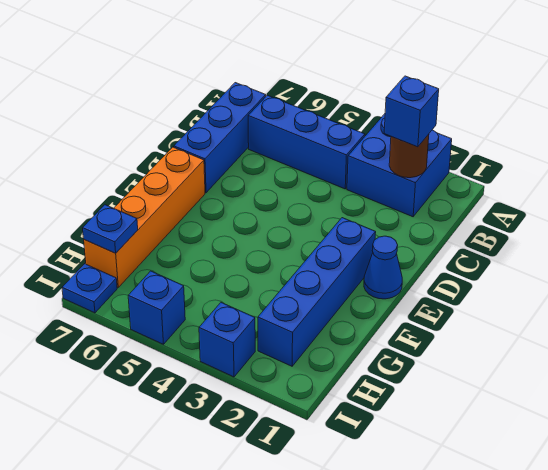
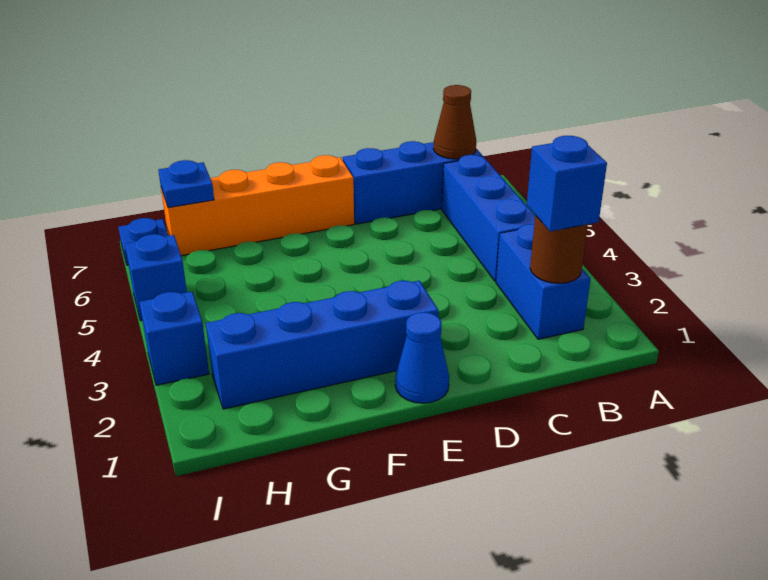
blue 2x2 brick [347,114,452,217] -> blue 1x2 brick [496,224,591,339]
none -> brown 1x1 cone [433,85,476,159]

